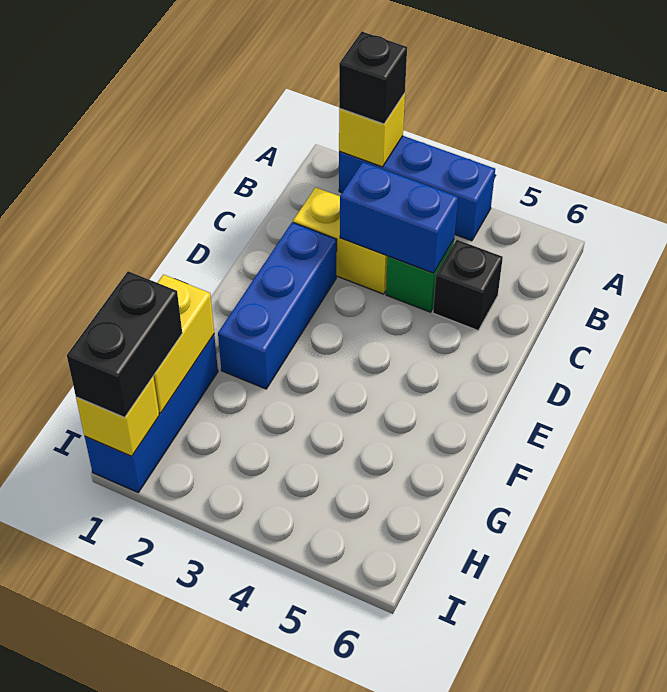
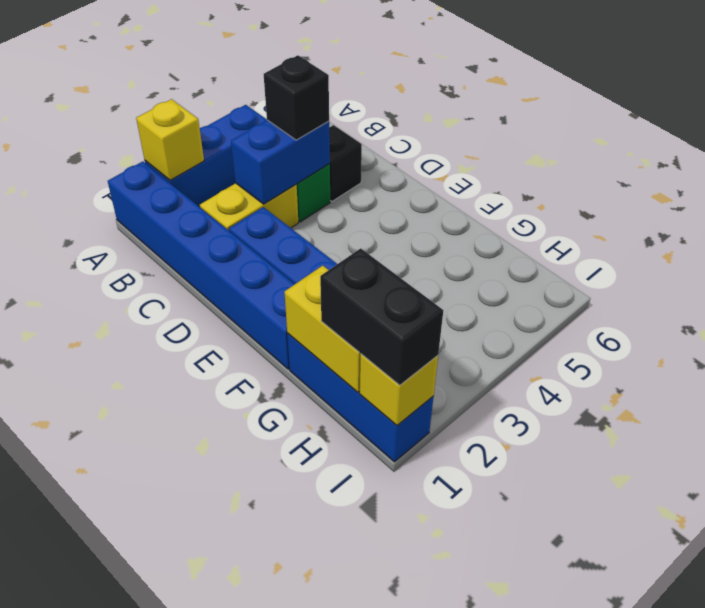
none -> blue 1x6 brick [108,161,295,369]
black 1x1 brick [339,32,407,124] -> black 1x1 brick moved to [264,55,329,140]

